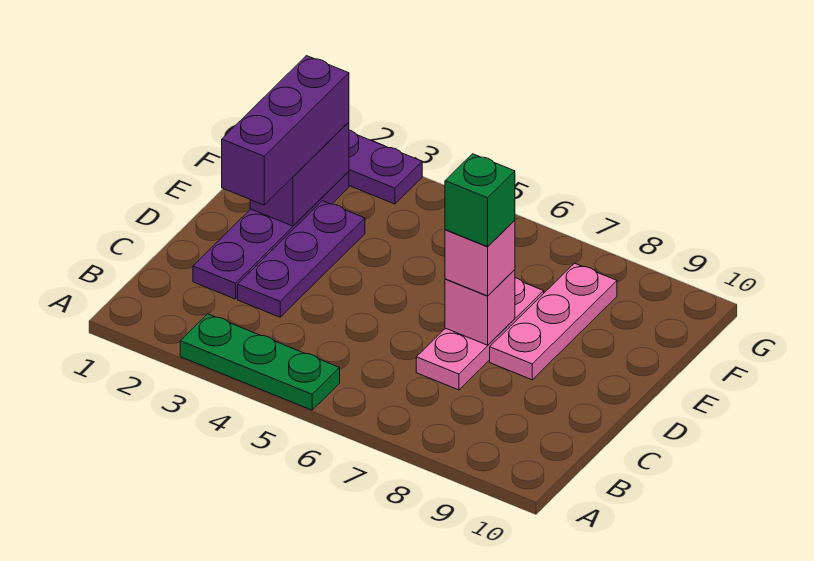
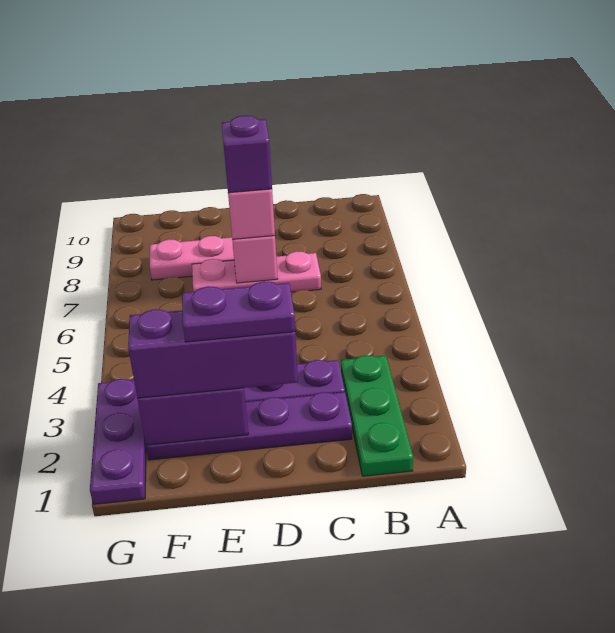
green 1x3 plate [180,314,340,410] -> green 1x3 plate moved to [341,355,413,476]
none -> purple 1x2 plate [182,281,295,342]
green 1x1 brick [445,154,515,247] -> purple 1x1 brick [222,116,272,193]

